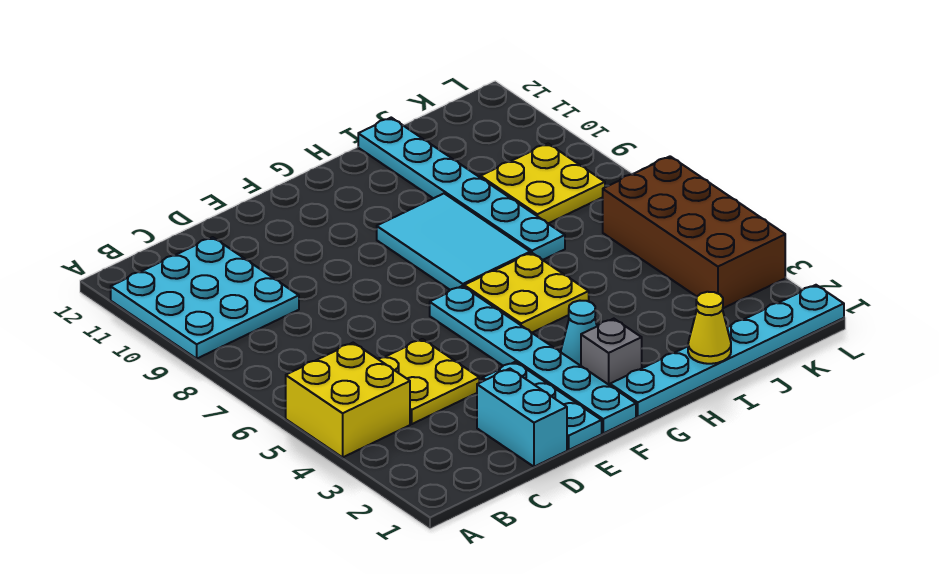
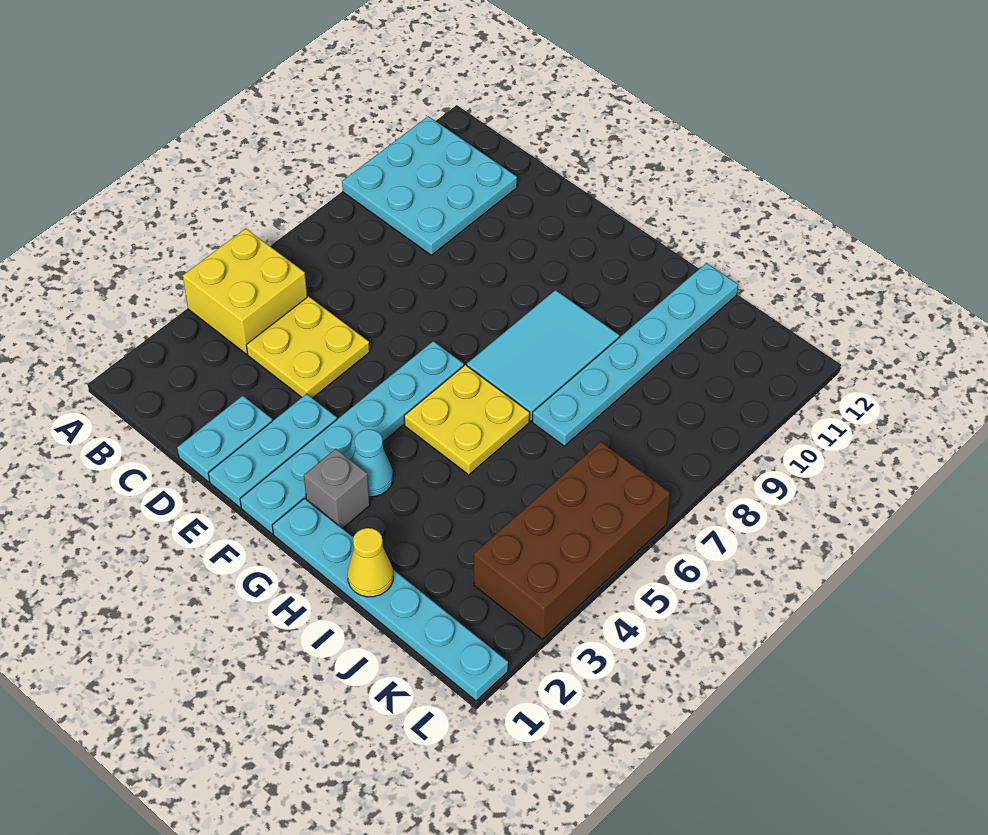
cyan 1x2 brick [477,369,567,467] -> cyan 1x2 plate [177,396,273,482]
yellow 2x2 plate [480,144,605,224] -> none

